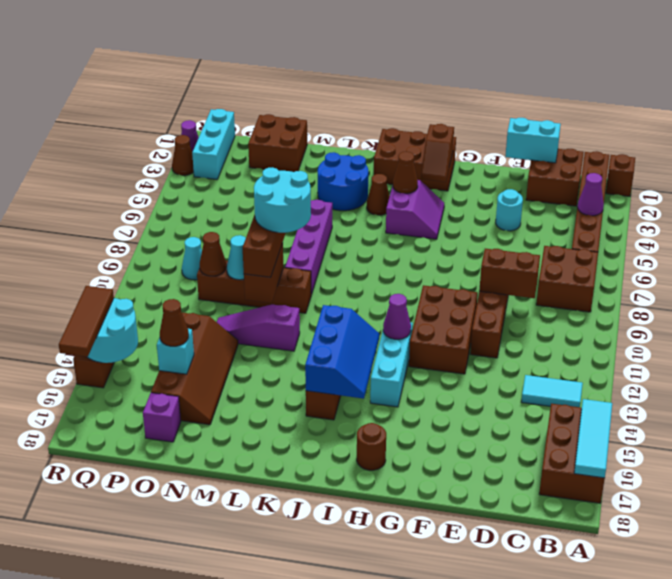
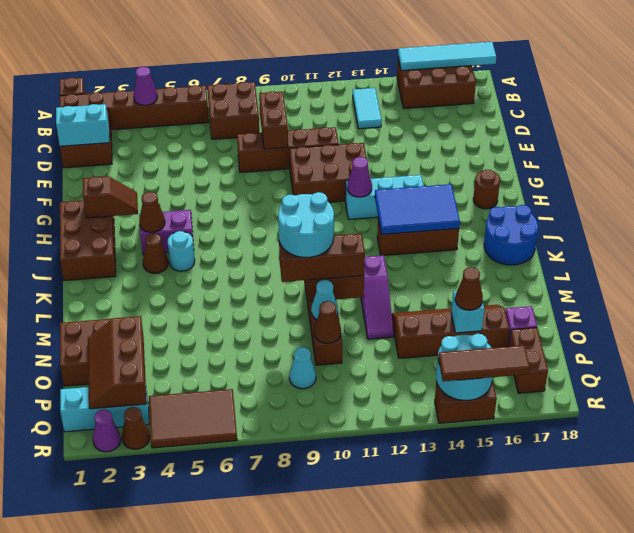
cyan 1x3 tile [574,399,612,478] -> cyan 1x4 tile [398,42,496,71]
cyan 1x2 brick [505,118,561,163] -> cyan 1x2 brick turned to [56,104,109,146]
cyan 1x1 round brick [496,189,523,231] -> cyan 1x1 round brick moved to [168,231,195,271]
blue 2x3 slope [305,305,379,399] -> blue 2x3 tile [375,184,460,234]
blue 2x2 round brick [318,152,368,211] -> blue 2x2 round brick moved to [484,205,538,265]
purple 1x4 brick [285,200,332,295] -> none
none -> brown 2x3 slope [88,316,147,409]
none -> brown 1x2 brick [509,328,548,393]
none -> brown 2x3 tile [149,389,237,448]

